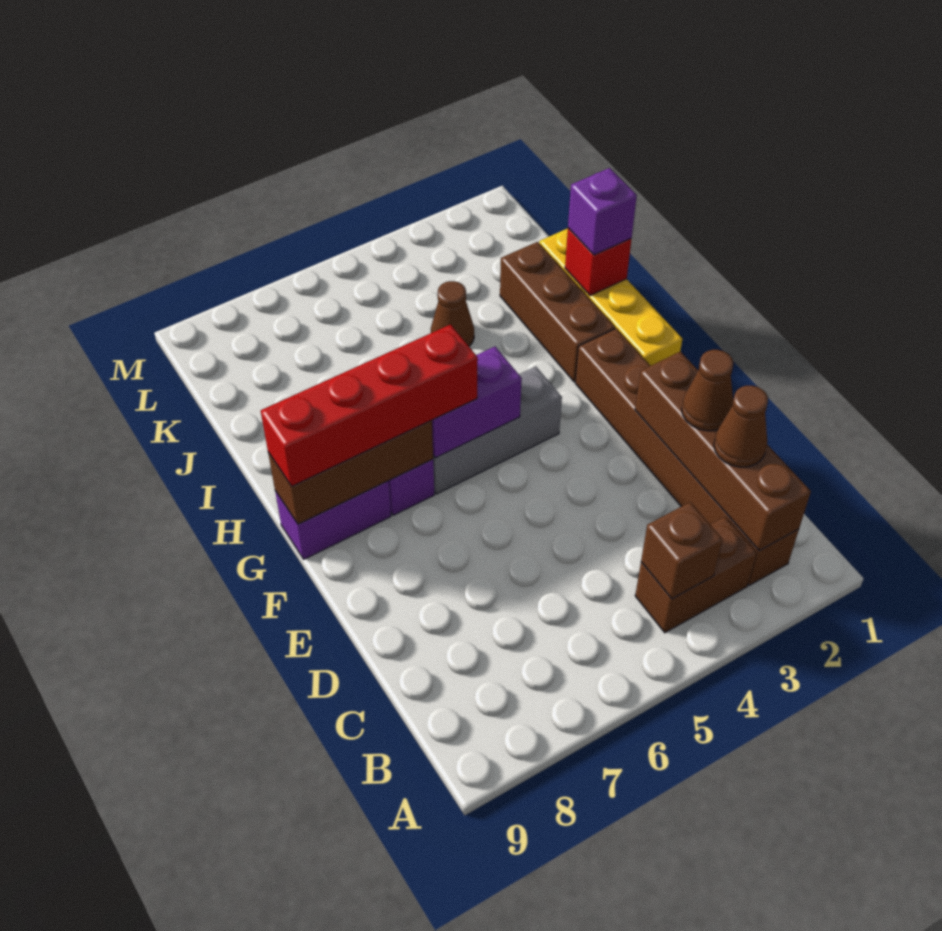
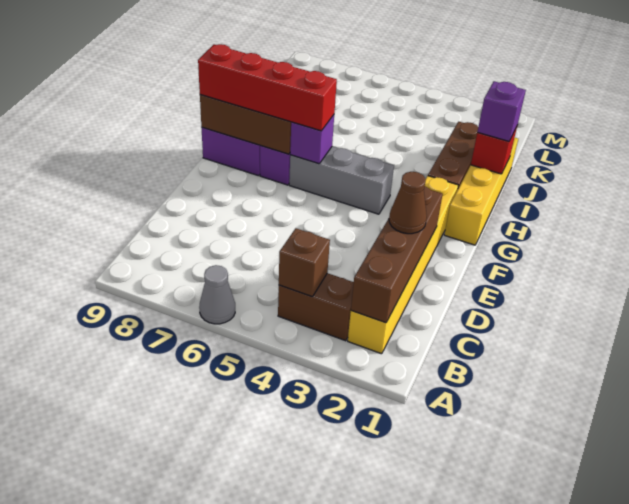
none -> grey 1x1 cone [199,265,235,324]
brown 1x6 brick [575,328,799,585] -> yellow 1x6 brick [348,176,458,354]
brown 1x1 cone [714,386,768,467] -> none
purple 1x2 brick [432,347,522,458] -> purple 1x1 brick [290,115,334,164]
brown 1x1 cone [431,281,474,346] -> none

